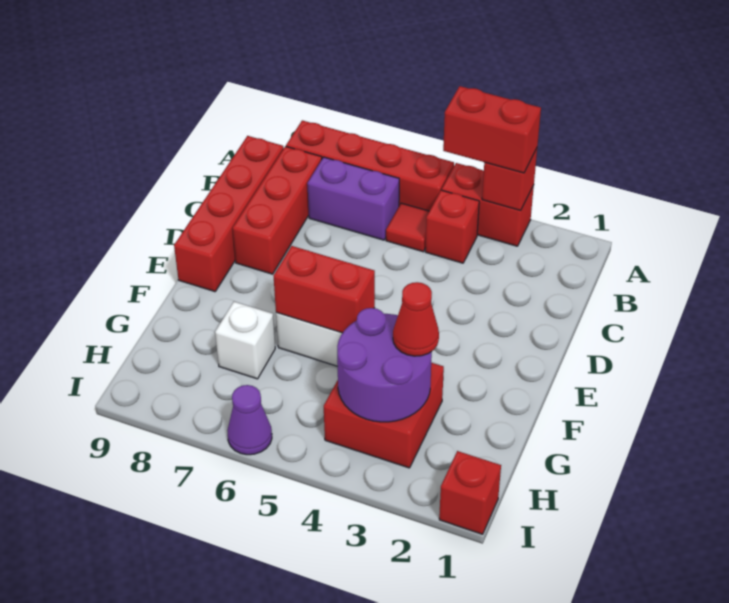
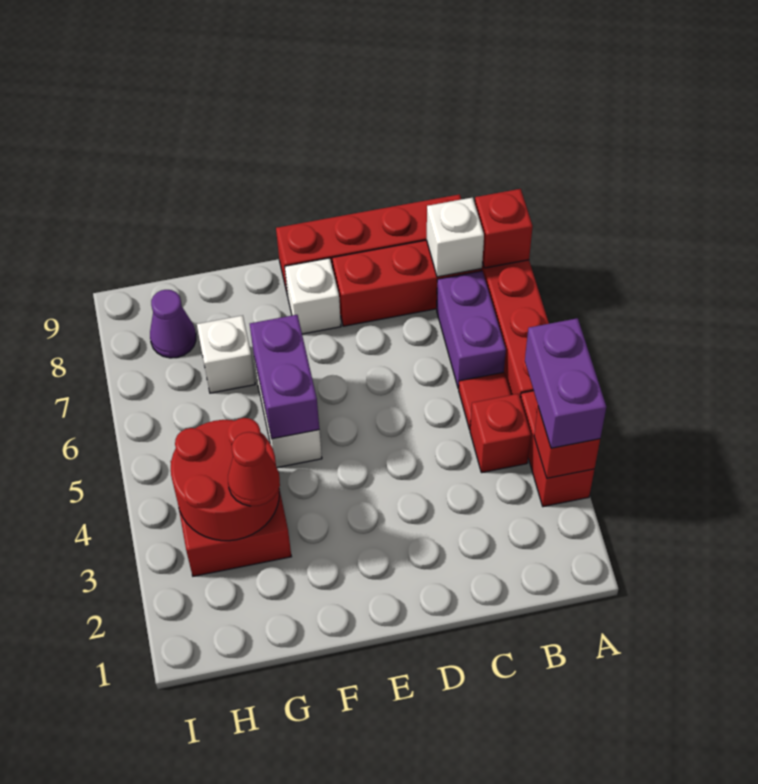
red 1x2 brick [443,86,541,173] -> purple 1x2 brick [525,318,606,448]
none -> white 1x1 brick [427,197,484,277]
none -> white 1x1 brick [285,258,341,334]
red 1x2 brick [274,246,375,333] -> purple 1x2 brick [250,315,319,439]
purple 2x2 round brick [337,308,432,422] -> red 2x2 round brick [171,418,279,541]
red 1x1 brick [439,451,501,534] -> red 1x1 brick moved to [475,189,533,268]
purple 1x1 cone [227,385,272,455] -> purple 1x1 cone moved to [150,290,196,358]

